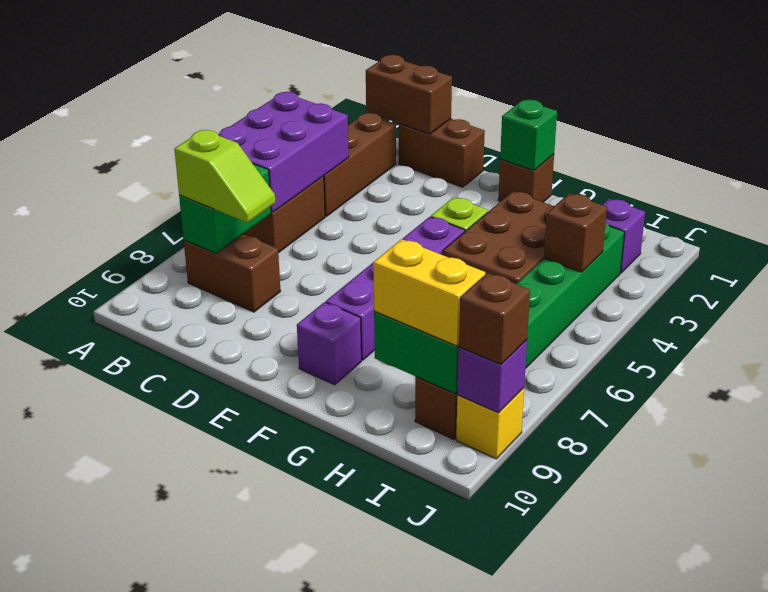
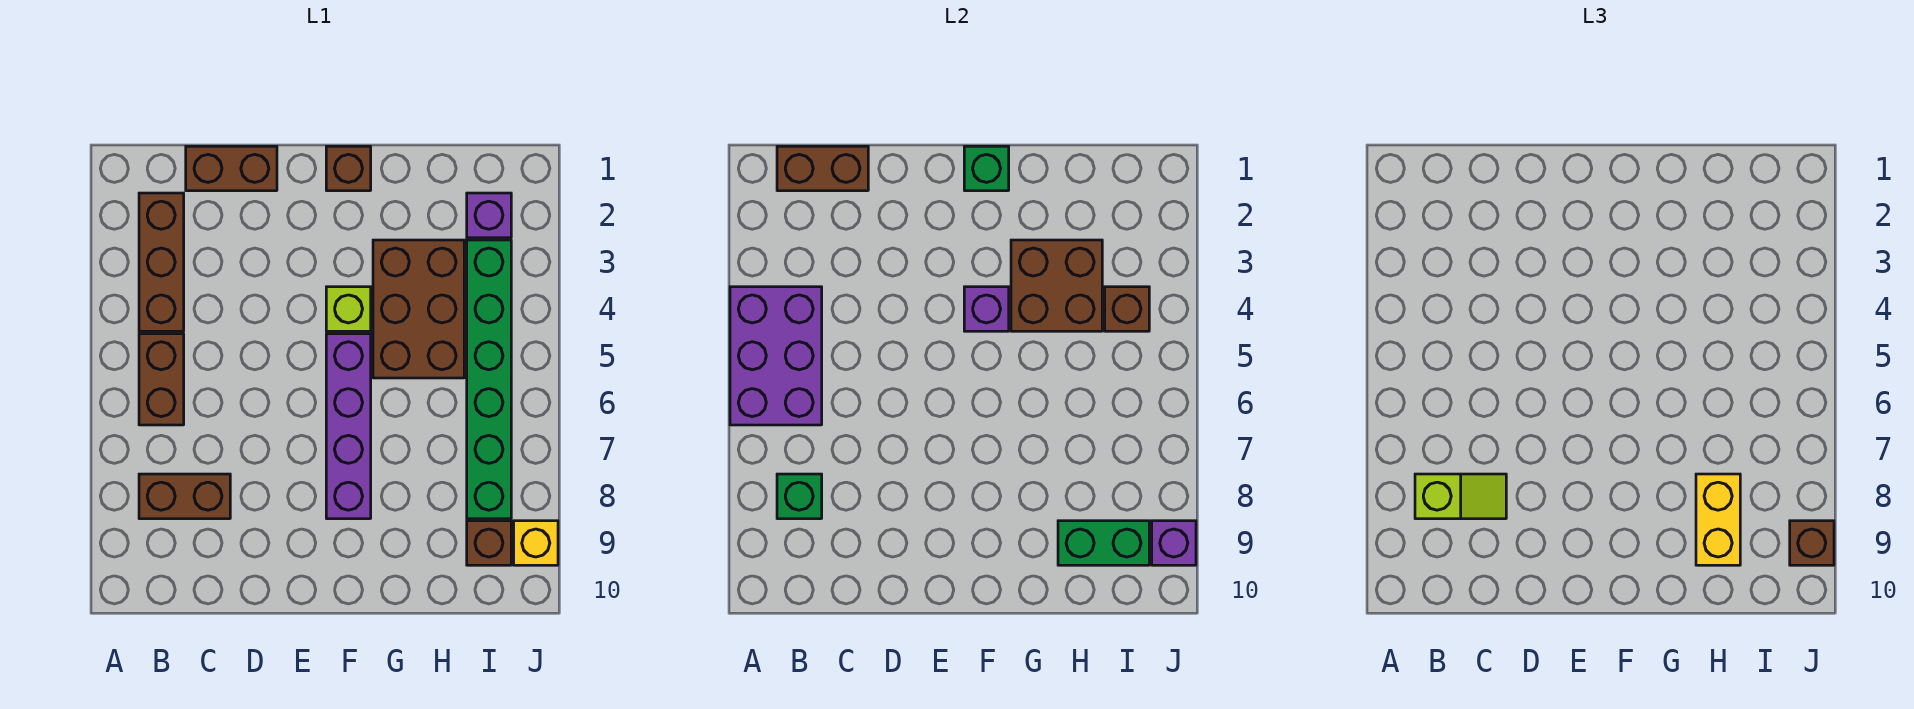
green 1x2 brick [179,164,271,253] -> green 1x1 brick [777,474,822,519]
purple 1x1 brick [297,302,361,385] -> purple 1x1 brick moved to [964,287,1009,331]
none -> brown 2x2 brick [1011,240,1102,331]
yellow 1x2 brick [373,239,485,346] -> yellow 1x2 brick turned to [1696,474,1740,565]

